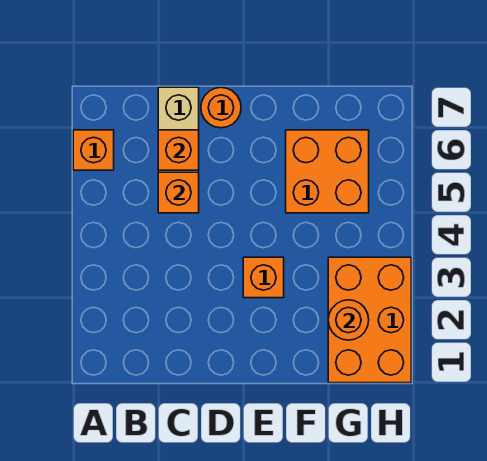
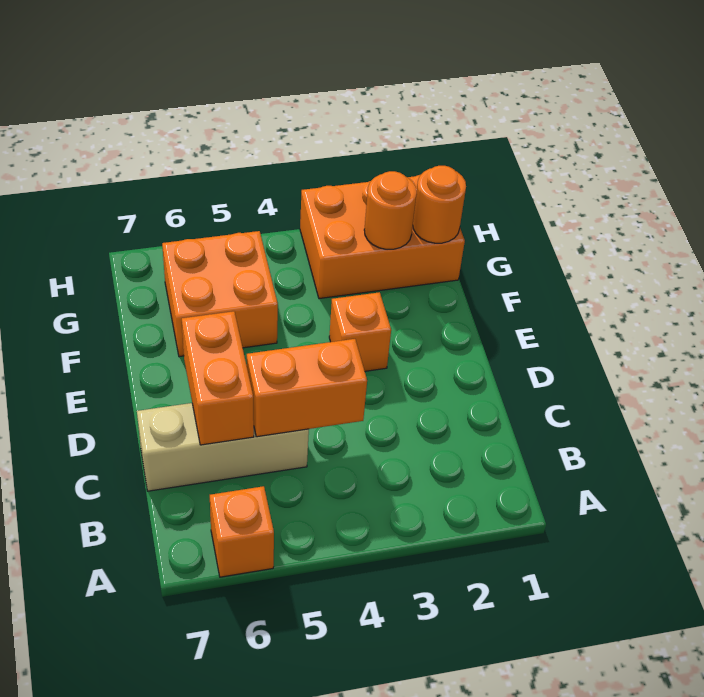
orange 1x1 brick [158,172,199,213] -> orange 1x2 brick [247,339,367,437]
orange 1x1 brick [158,130,199,170] -> orange 1x2 brick [182,311,254,445]
orange 1x1 round brick [201,87,241,128] -> orange 1x1 round brick moved to [413,166,466,243]

